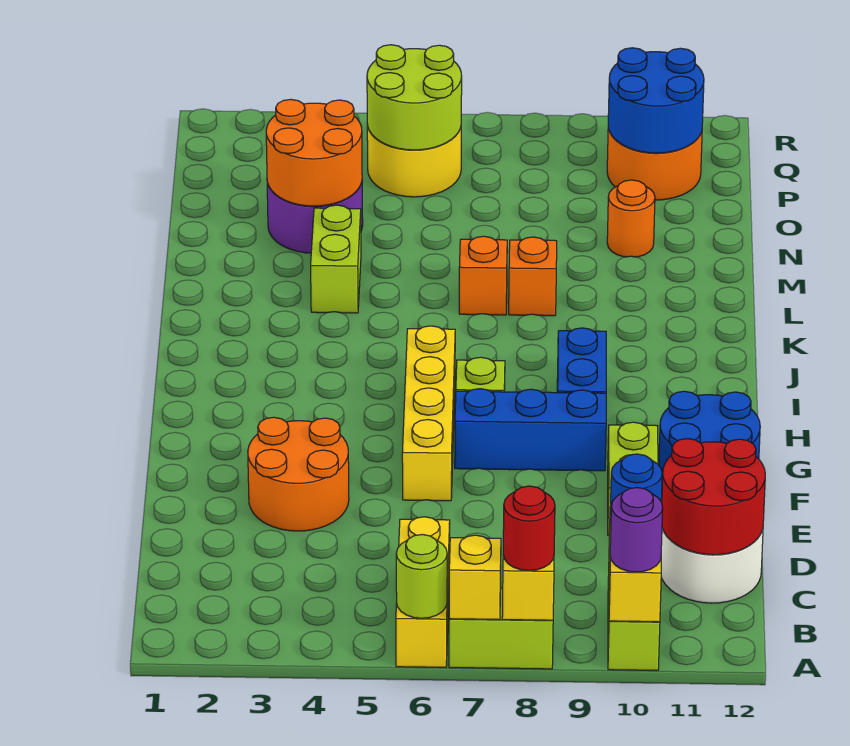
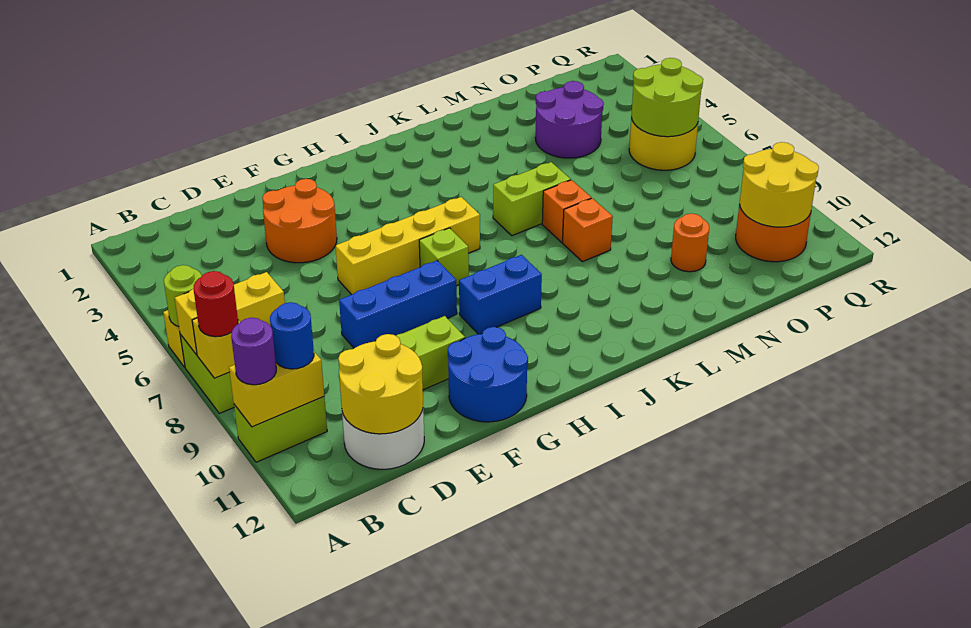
red 2x2 round brick [662,439,765,555] -> yellow 2x2 round brick [338,334,423,434]
blue 1x3 brick [455,389,606,471] -> blue 1x3 brick turned to [339,261,457,348]
lime 1x2 brick [311,205,361,313] -> lime 1x2 brick moved to [493,162,571,236]
orange 2x2 round brick [266,99,362,206] -> none
blue 2x2 round brick [608,48,704,153] -> yellow 2x2 round brick [740,142,819,227]

